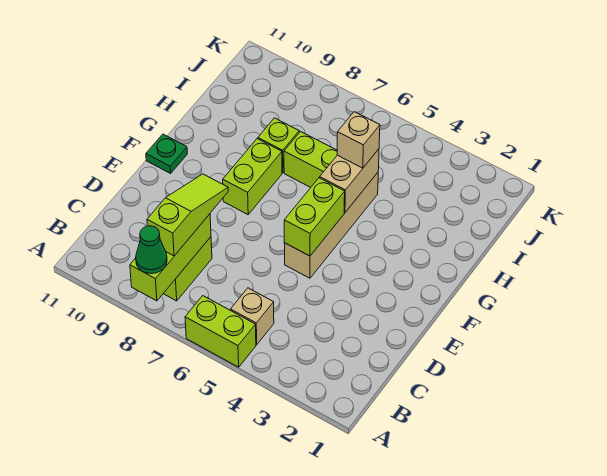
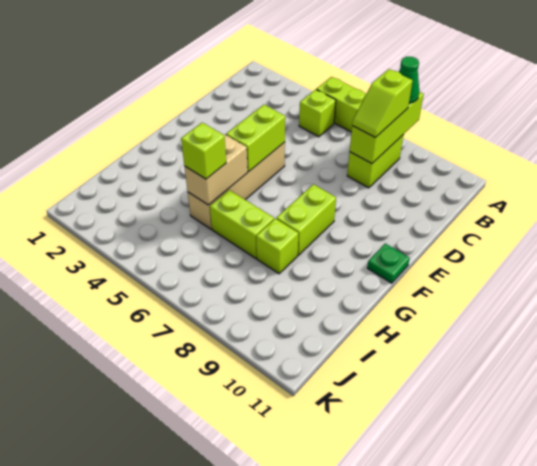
tan 1x1 brick [231,288,274,345] -> lime 1x1 brick [299,89,336,137]
lime 1x3 slope [147,174,228,256] -> lime 1x2 slope [352,69,413,137]
tan 1x1 brick [337,112,380,168] -> lime 1x1 brick [181,123,226,179]

